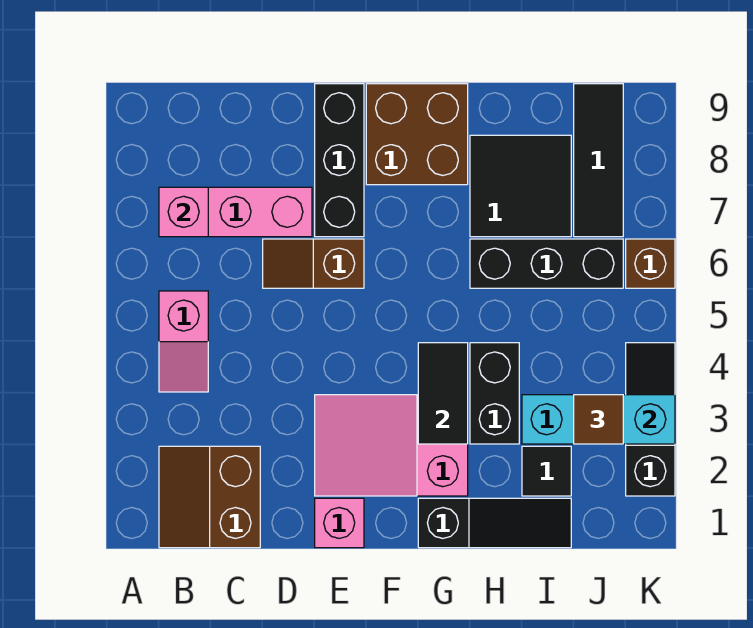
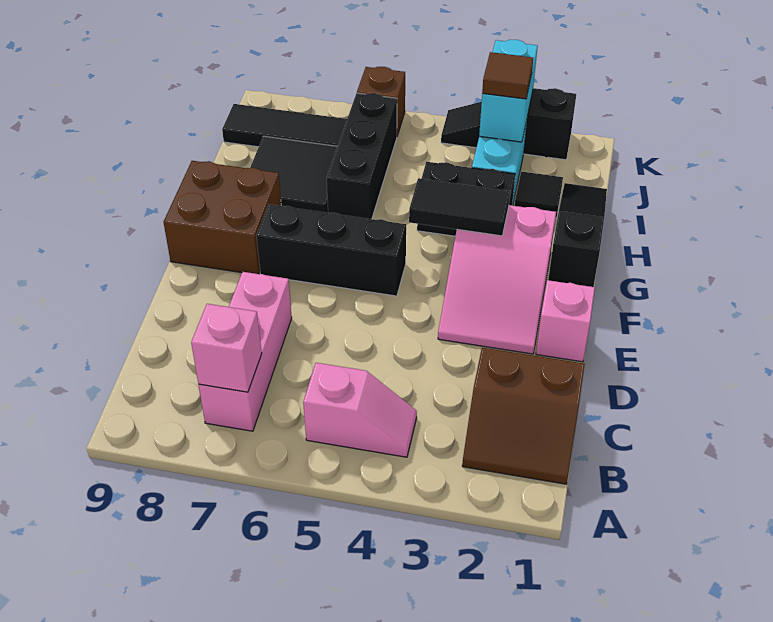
brown 1x2 slope [263,239,364,288] -> none
black 1x3 brick [315,84,364,237] -> black 1x3 brick moved to [257,204,406,296]

